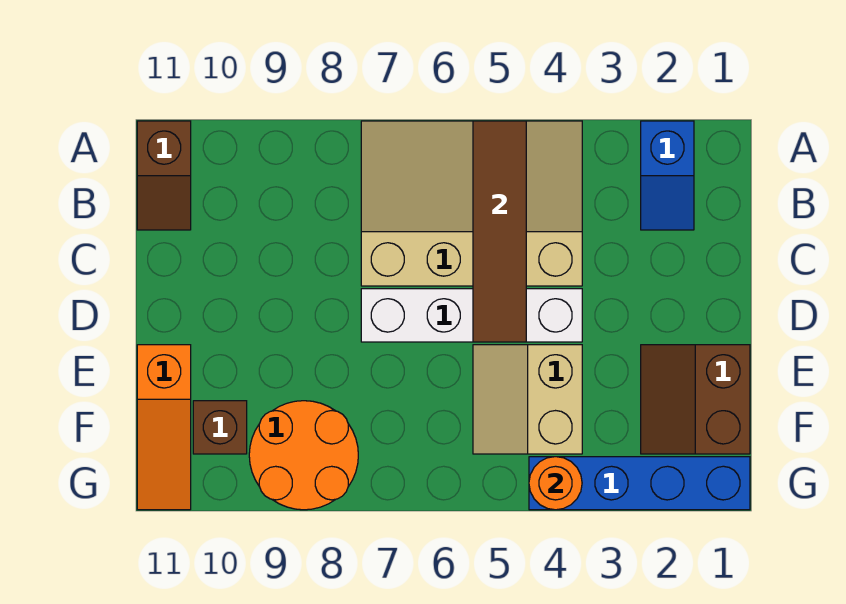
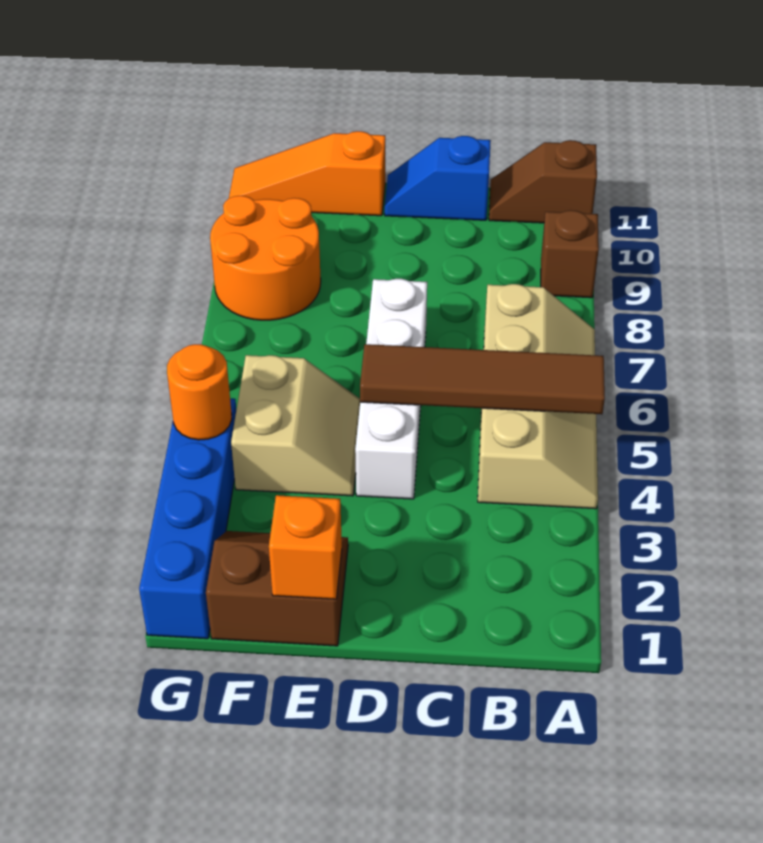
blue 1x2 slope [641,121,694,230] -> blue 1x2 slope moved to [385,136,491,220]
tan 3x4 slope [361,121,582,286] -> tan 2x4 slope [478,284,598,509]
none -> orange 1x1 brick [269,495,342,599]
tan 2x2 slope [473,345,582,454] -> tan 2x2 slope turned to [231,355,360,496]
brown 1x1 brick [193,401,247,454] -> brown 1x1 brick moved to [541,210,599,298]

